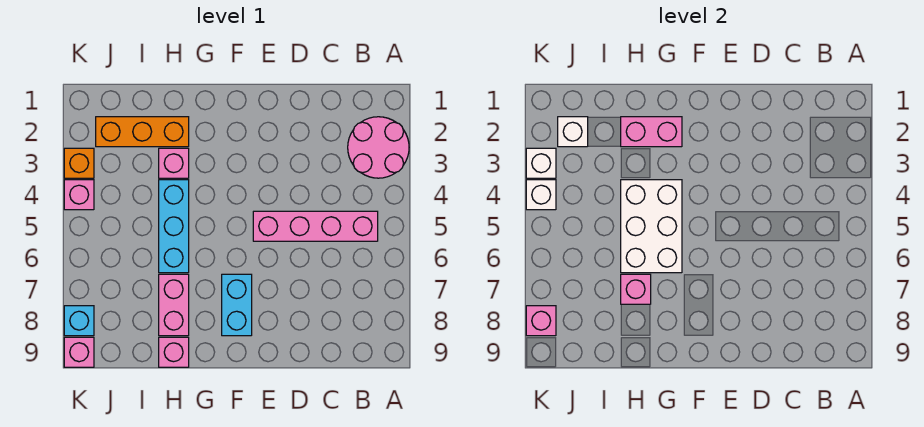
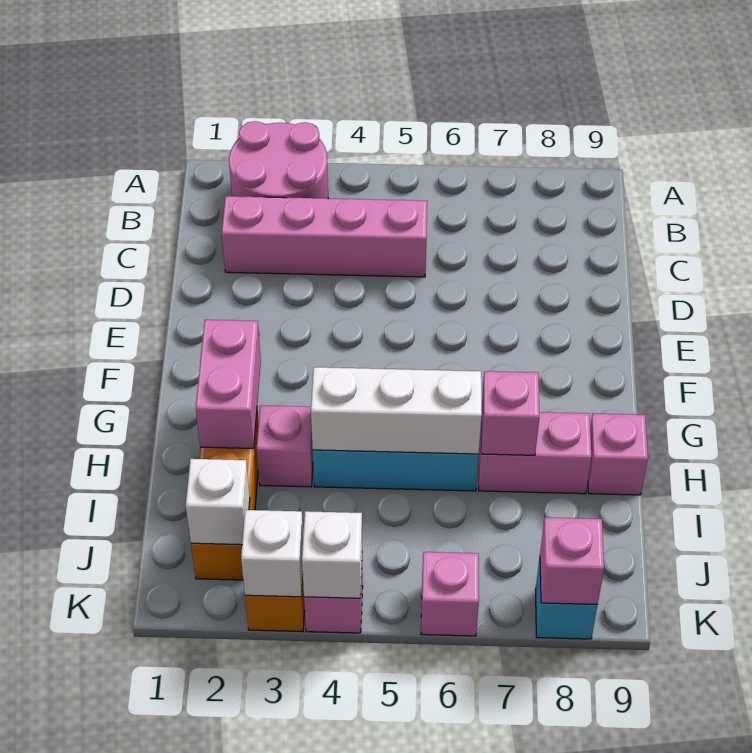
pink 1x4 brick [253,211,378,241] -> pink 1x4 brick turned to [222,196,427,277]
cyan 1x2 brick [222,274,252,336] -> none
white 2x3 brick [621,180,682,273] -> white 1x3 brick [311,367,482,454]
pink 1x1 brick [64,337,94,367] -> pink 1x1 brick moved to [421,552,479,636]

